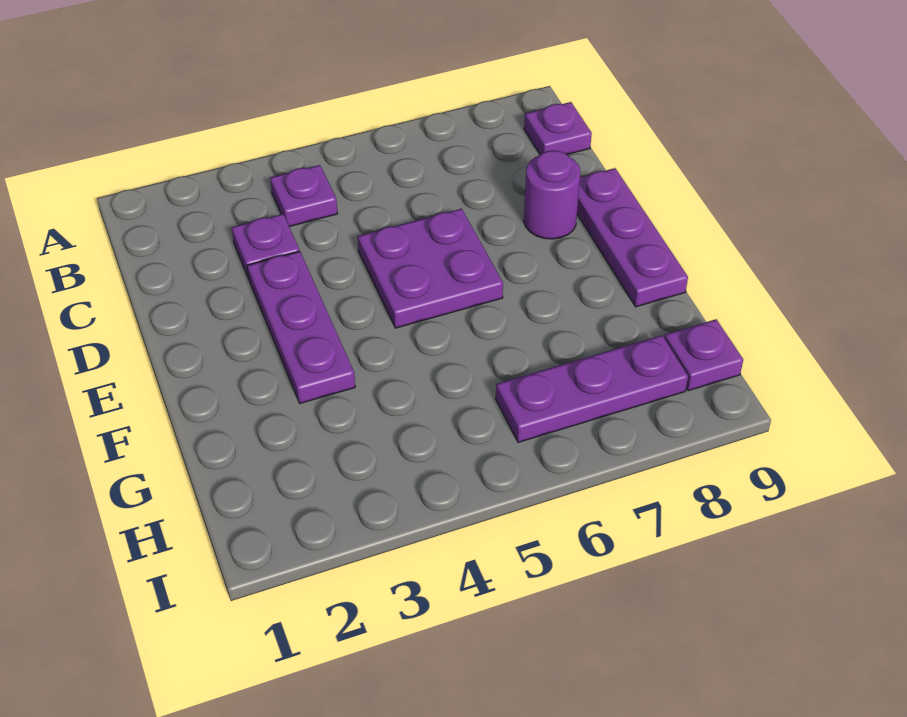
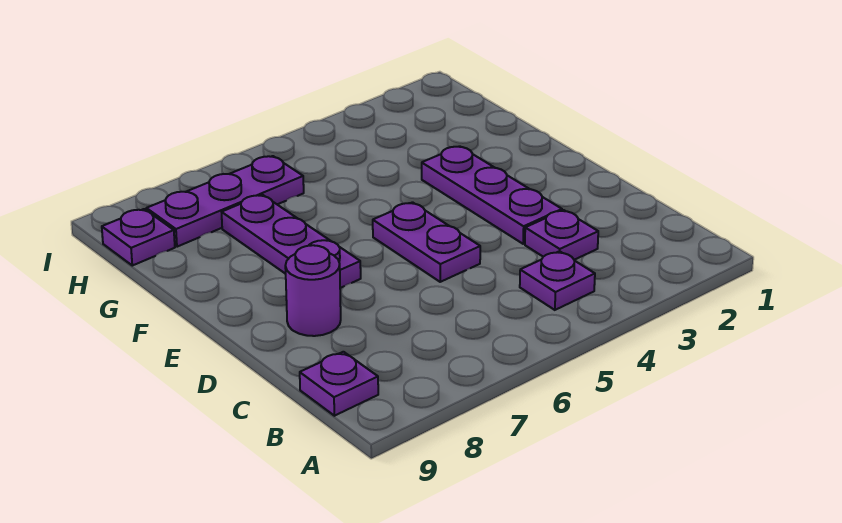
purple 2x2 plate [358,209,503,328] -> purple 1x2 plate [373,202,480,282]
purple 1x3 plate [577,168,688,307] -> purple 1x3 plate moved to [222,195,361,288]

